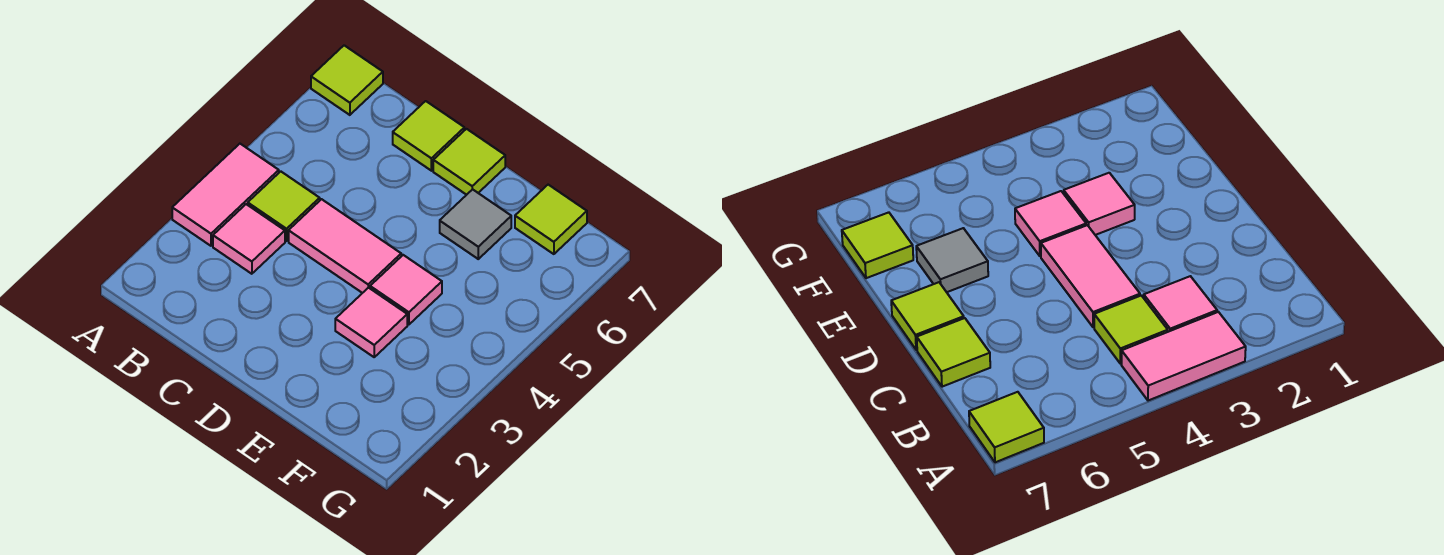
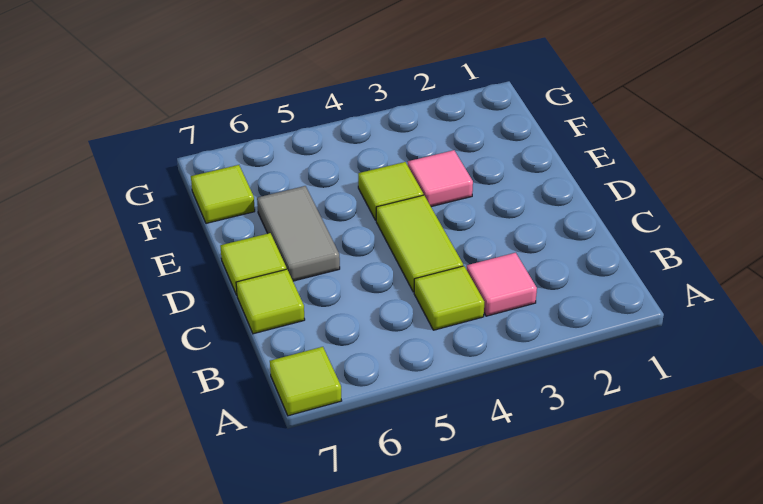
pink 1x2 tile [172,144,279,246] -> none
pink 1x2 tile [289,199,401,293] -> lime 1x2 tile [376,195,463,292]
pink 1x1 tile [370,255,442,324] -> lime 1x1 tile [358,162,423,220]
grey 1x1 tile [440,189,511,259] -> grey 1x2 tile [257,186,340,281]

